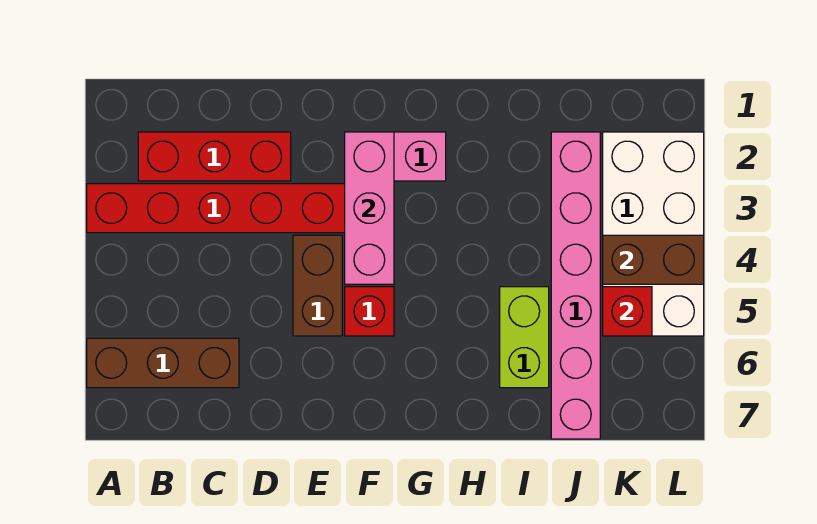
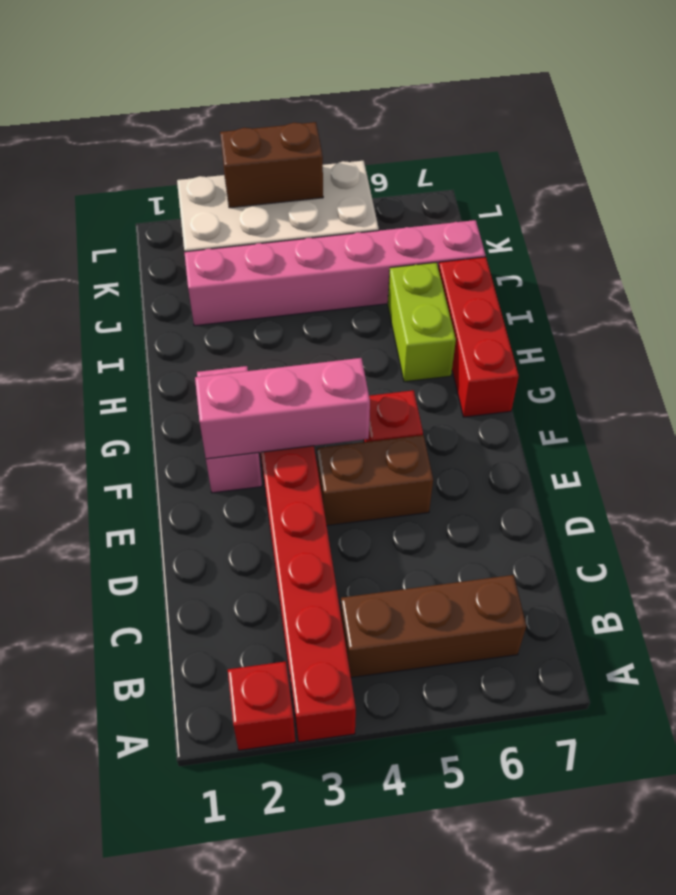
brown 1x3 brick [87,338,239,388] -> brown 1x3 brick turned to [341,575,526,678]
red 1x3 brick [138,132,291,181] -> red 1x3 brick moved to [439,257,519,417]
lime 1x2 brick [500,287,549,388] -> lime 1x2 brick turned to [388,262,456,382]
brown 1x2 brick [603,235,704,284] -> brown 1x2 brick turned to [220,122,323,208]
red 1x1 brick [603,287,652,336] -> red 1x1 brick moved to [228,661,295,750]

